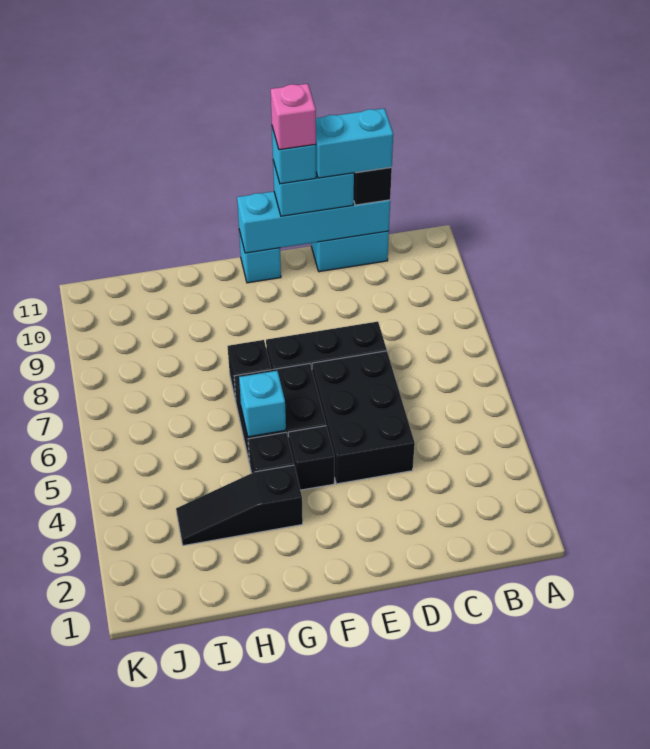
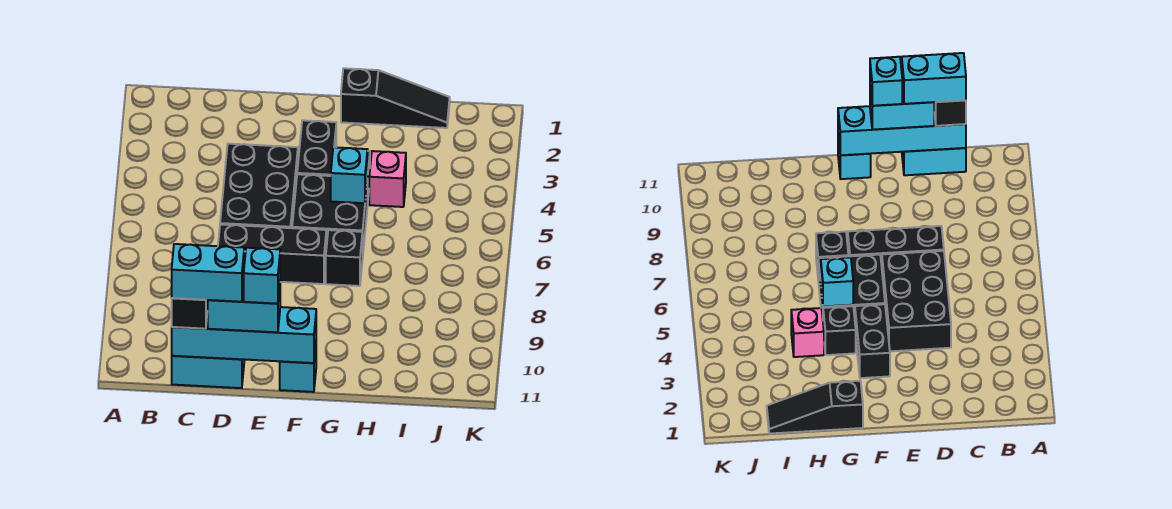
pink 1x1 brick [271,84,316,150] -> pink 1x1 brick moved to [369,151,406,207]
black 1x1 brick [288,426,334,490] -> black 1x2 brick [297,120,336,176]
black 1x3 slope [176,465,303,546] -> black 1x3 slope moved to [341,68,450,128]

